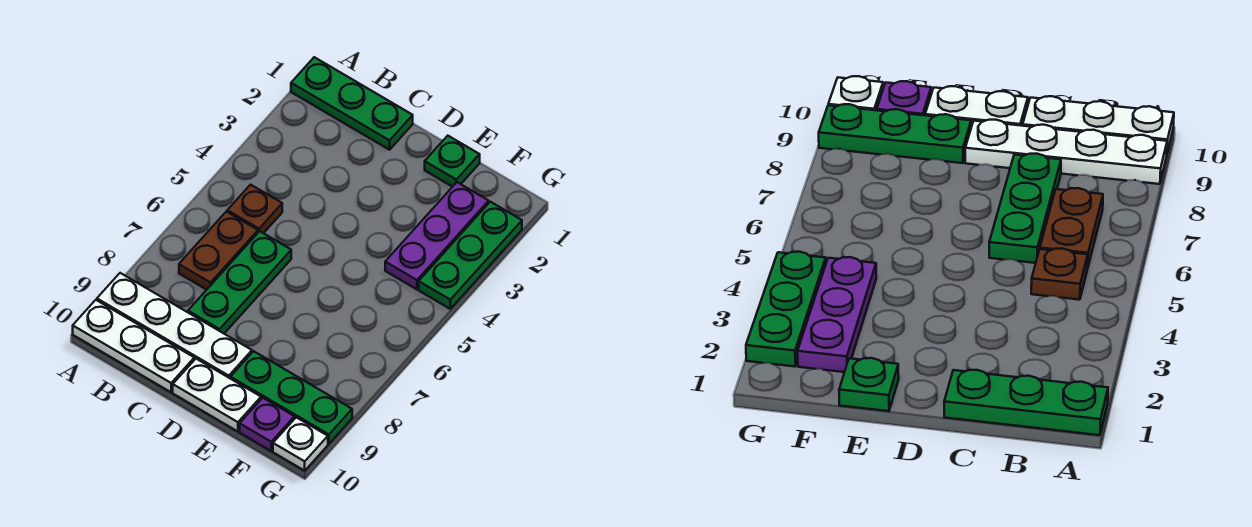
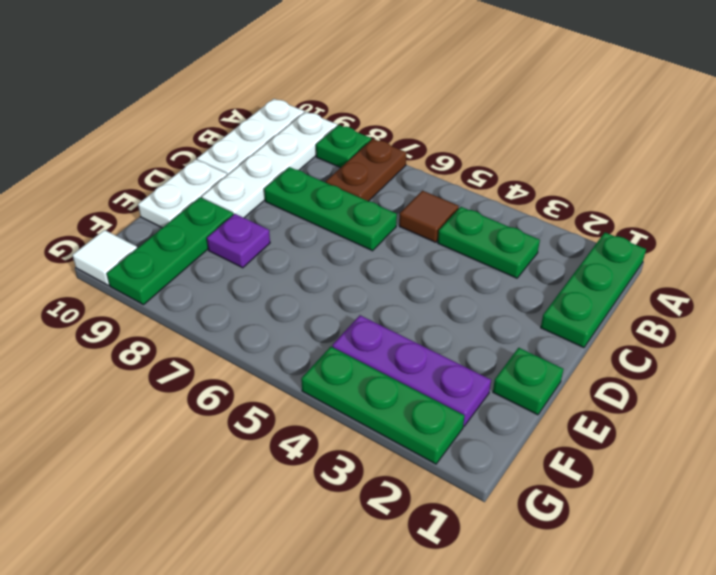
none -> green 1x1 plate [316,125,371,168]
none -> green 1x2 plate [438,207,540,278]
brown 1x1 plate [227,185,282,233] -> brown 1x1 tile [399,191,459,242]
brown 1x2 plate [179,212,258,290] -> brown 1x2 plate turned to [326,139,406,201]
purple 1x1 plate [240,398,295,451] -> purple 1x1 plate moved to [207,214,270,268]
white 1x1 plate [273,417,328,471] -> white 1x1 tile [72,230,137,285]

